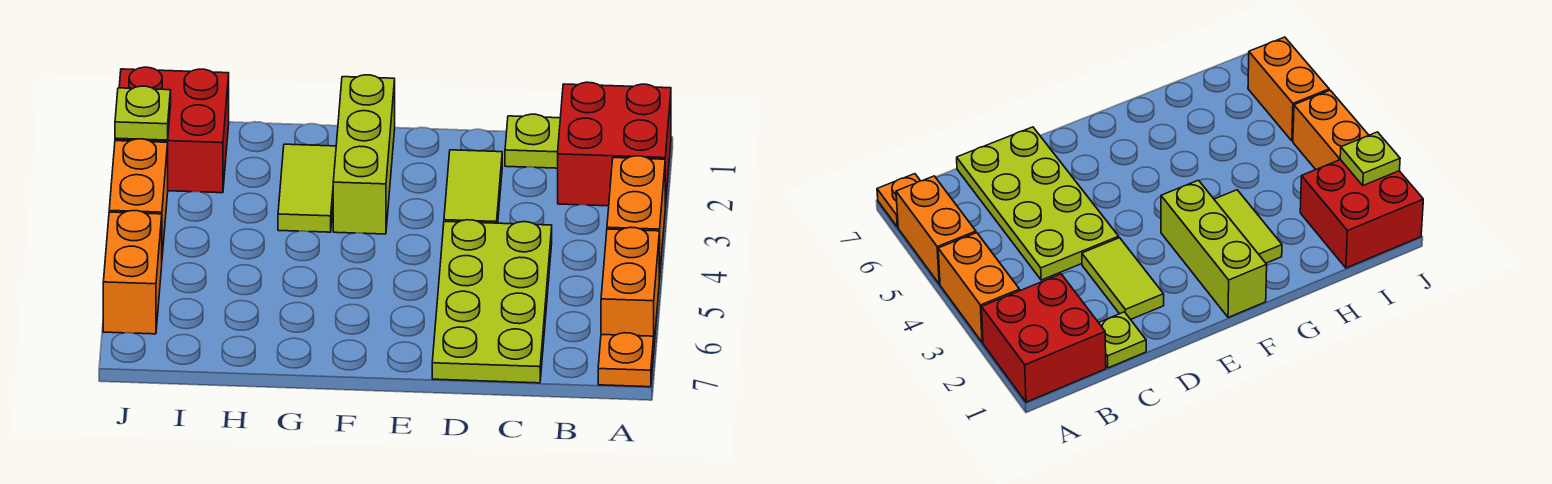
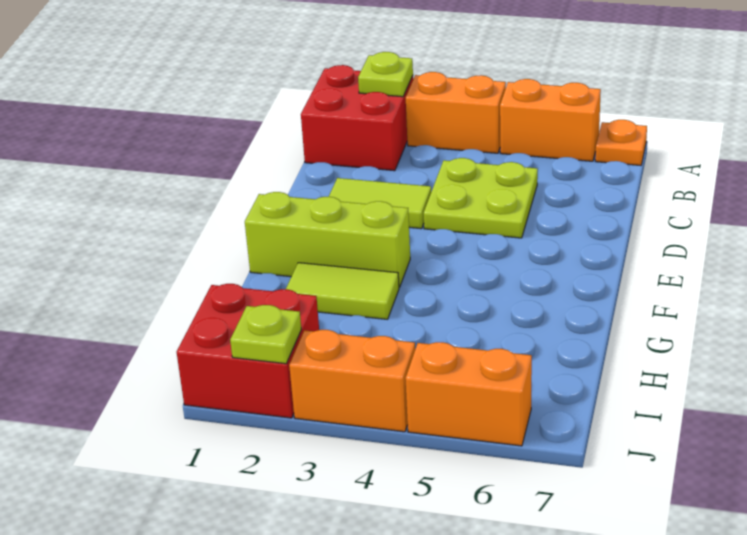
lime 1x1 plate [505,114,560,168] -> lime 1x1 plate moved to [358,52,413,97]
lime 2x4 plate [432,220,552,383] -> lime 2x2 plate [424,158,538,238]

